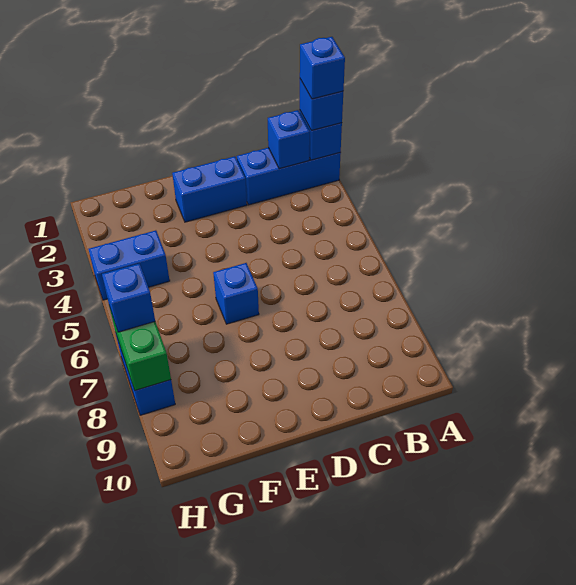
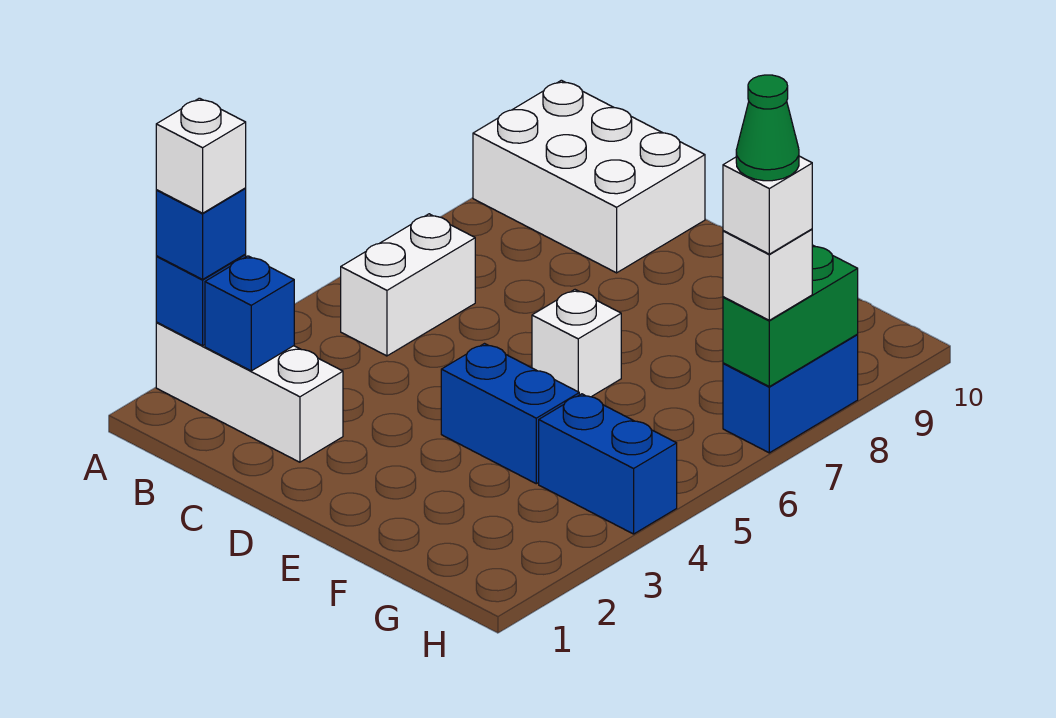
blue 1x3 brick [237,148,341,205] -> white 1x3 brick [156,323,343,462]
blue 1x1 brick [300,37,345,99] -> white 1x1 brick [156,98,246,213]
none -> white 2x3 brick [473,80,705,273]
none -> white 1x2 brick [341,214,475,356]
blue 1x2 brick [172,156,247,222] -> blue 1x2 brick moved to [441,344,579,484]
blue 1x1 brick [213,263,259,324] -> white 1x1 brick [532,290,621,397]
blue 1x1 brick [102,263,155,332] -> white 1x1 brick [723,229,812,320]
none -> white 1x1 brick [723,156,812,254]
none -> green 1x1 cone [736,75,799,181]

